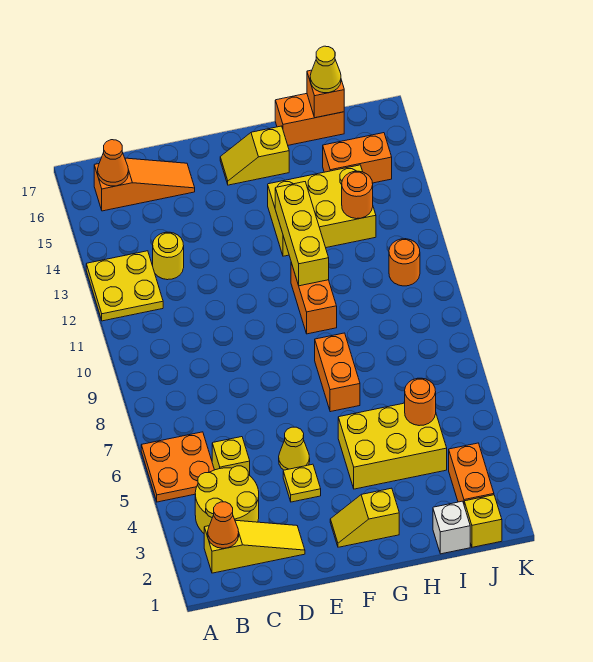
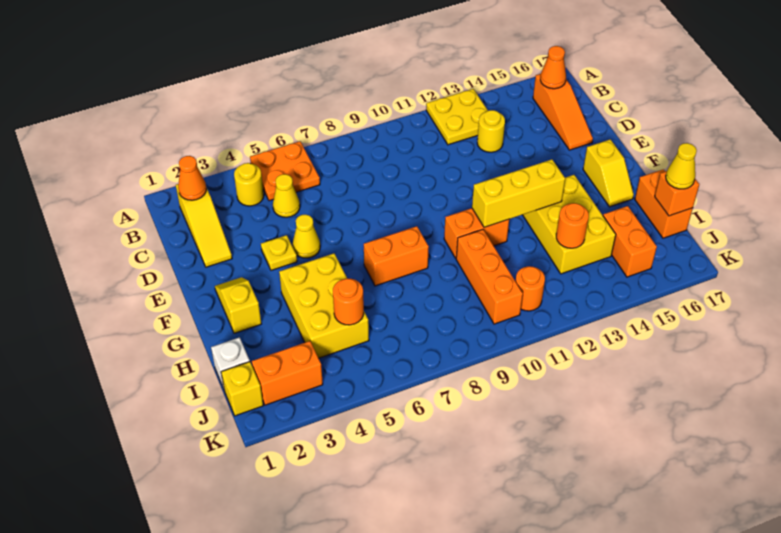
yellow 2x2 round brick [195,466,259,533] -> yellow 1x1 round brick [234,163,264,206]
yellow 1x1 brick [212,437,250,476] -> yellow 1x1 cone [273,174,300,217]
yellow 1x2 slope [220,126,289,185] -> yellow 1x2 slope turned to [583,139,634,207]
none -> orange 1x3 brick [456,229,523,324]

